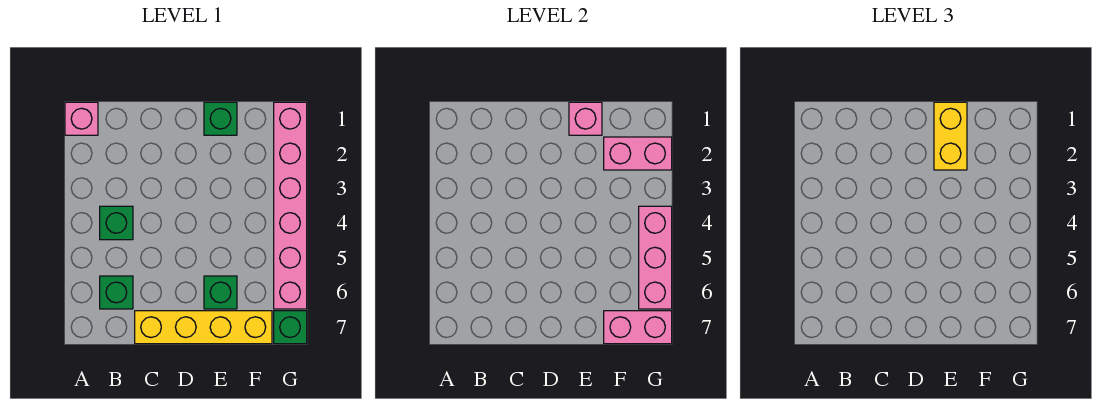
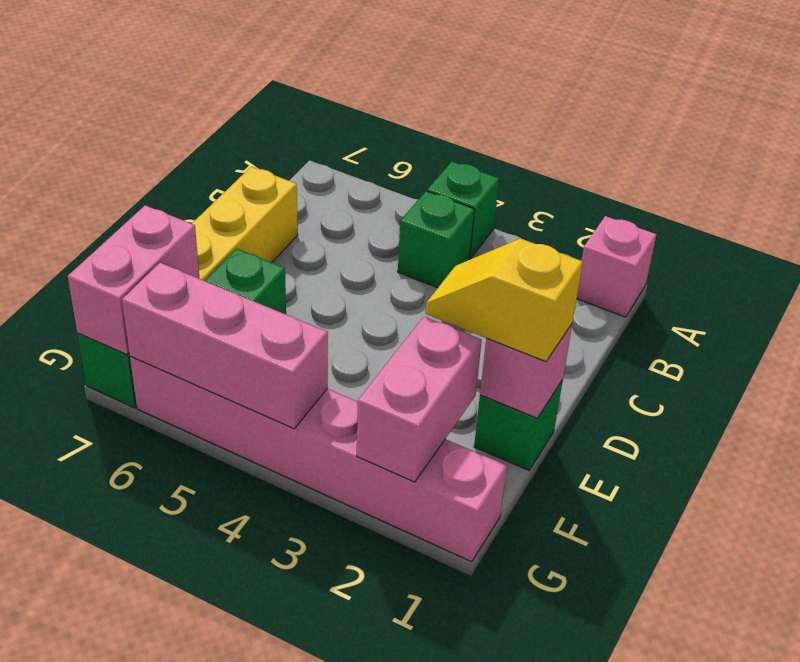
green 1x1 brick [100,276,133,309] -> green 1x1 brick moved to [427,162,499,258]
yellow 1x2 brick [934,102,967,170] -> yellow 1x2 slope [425,238,583,362]

